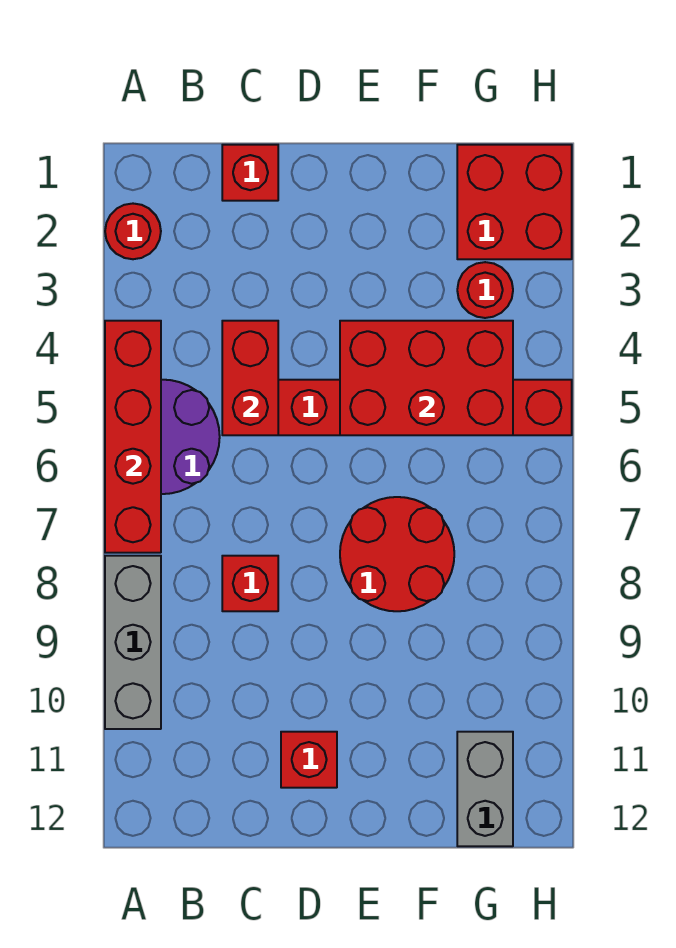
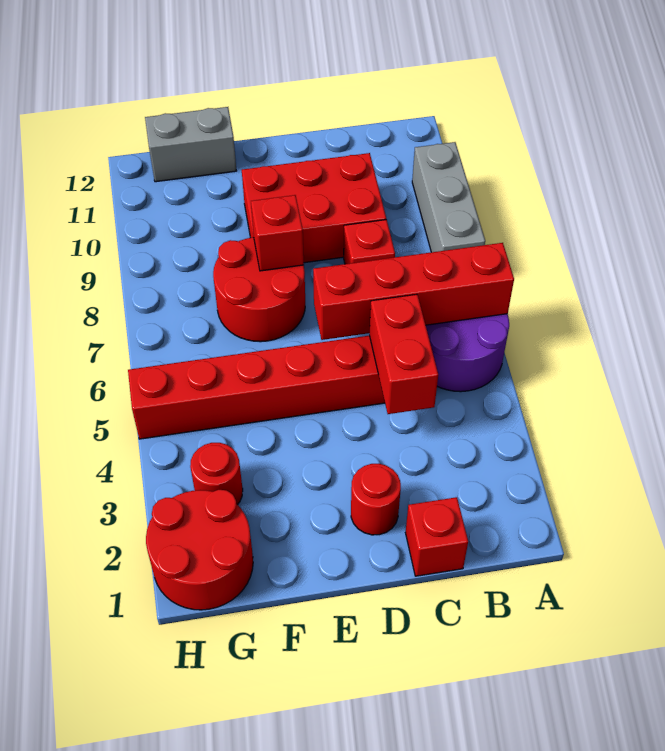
red 1x1 round brick [105,204,161,259] -> red 1x1 round brick moved to [351,464,401,535]
red 1x4 brick [105,321,161,553] -> red 1x4 brick turned to [313,243,514,340]
red 1x1 brick [281,732,337,788] -> red 1x1 brick moved to [251,195,304,271]
red 2x3 brick [340,321,513,435] -> red 2x3 brick moved to [242,153,386,263]
red 2x2 brick [457,145,572,259] -> red 2x2 round brick [146,490,253,610]
grey 1x2 brick [457,732,513,846] -> grey 1x2 brick turned to [145,107,237,182]

